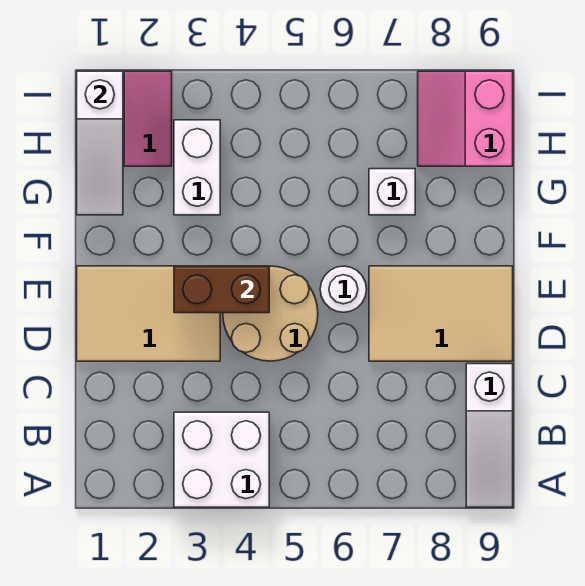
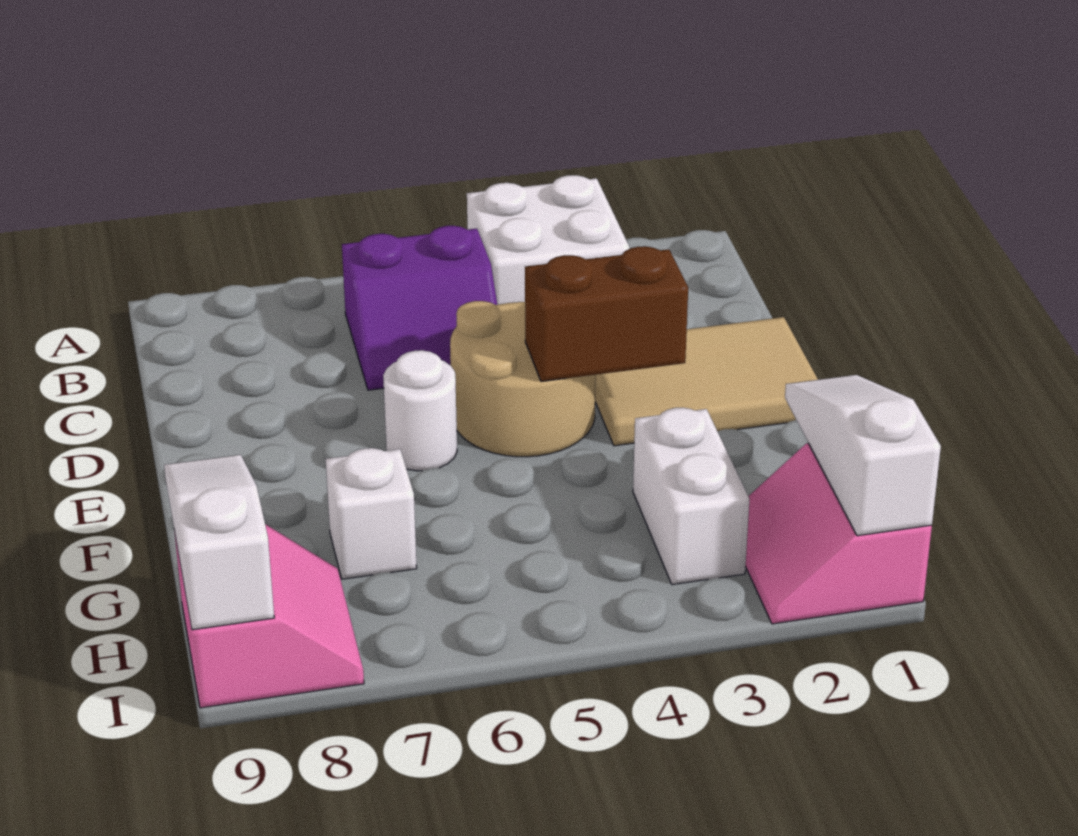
white 1x3 slope [466,364,513,507] -> white 1x3 slope moved to [164,455,274,630]
none -> purple 2x2 slope [342,226,497,390]
tan 2x3 tile [369,266,513,361] -> none

